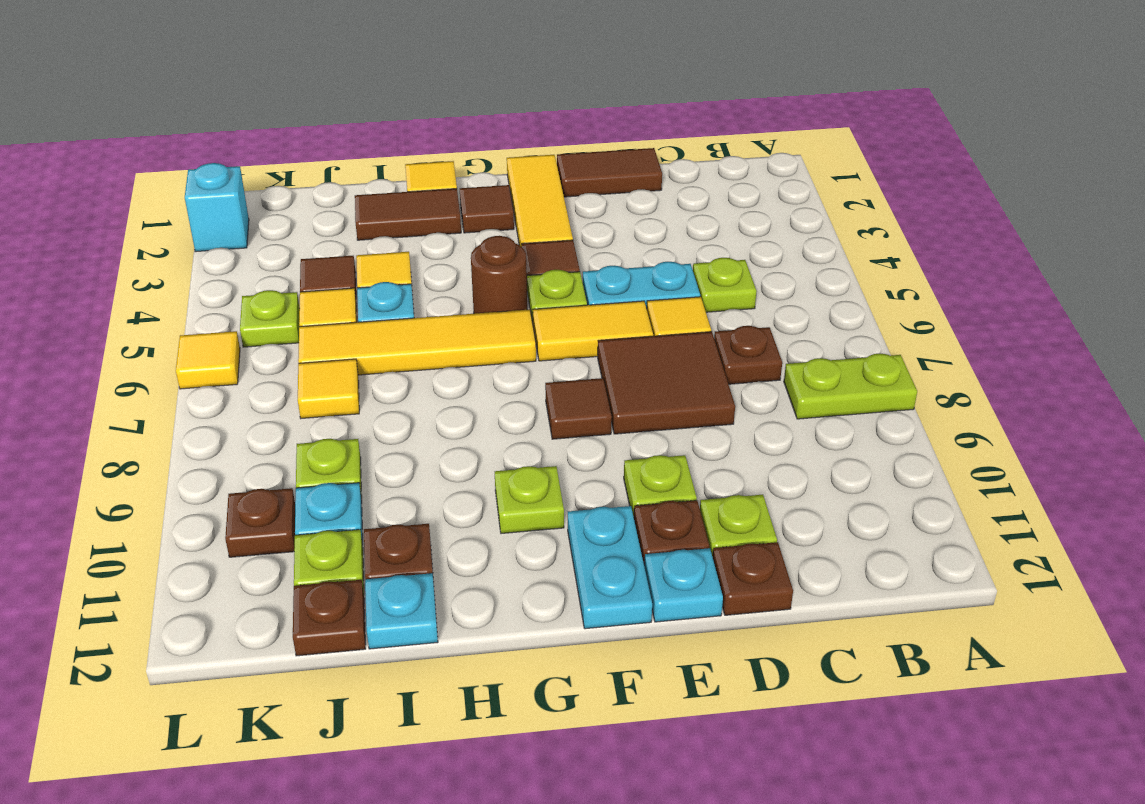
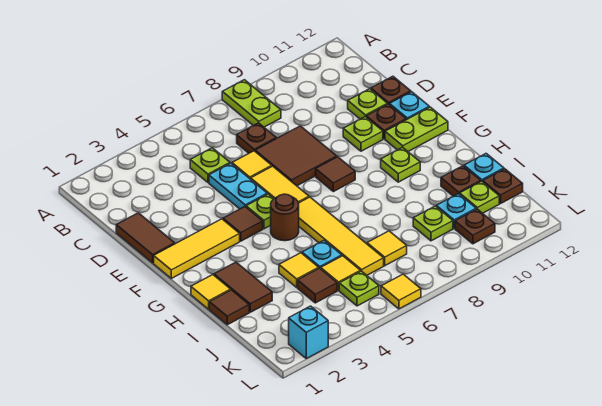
cyan 1x2 plate [568,506,652,629] -> lime 1x2 plate [385,107,448,151]
brown 1x1 tile [460,185,514,233] -> brown 1x1 tile moved to [209,290,249,325]

